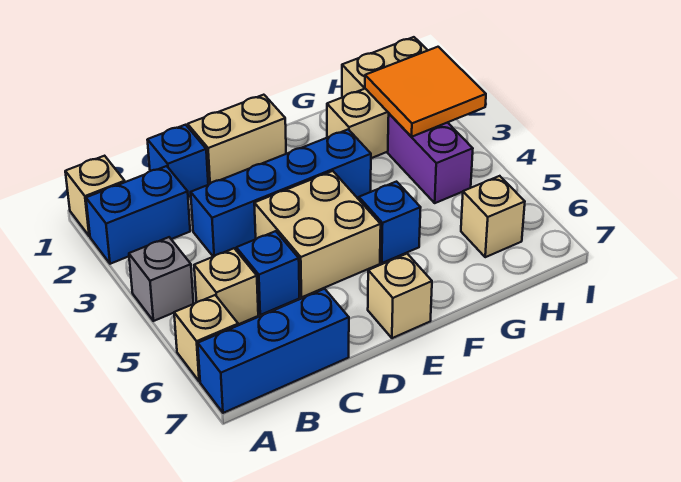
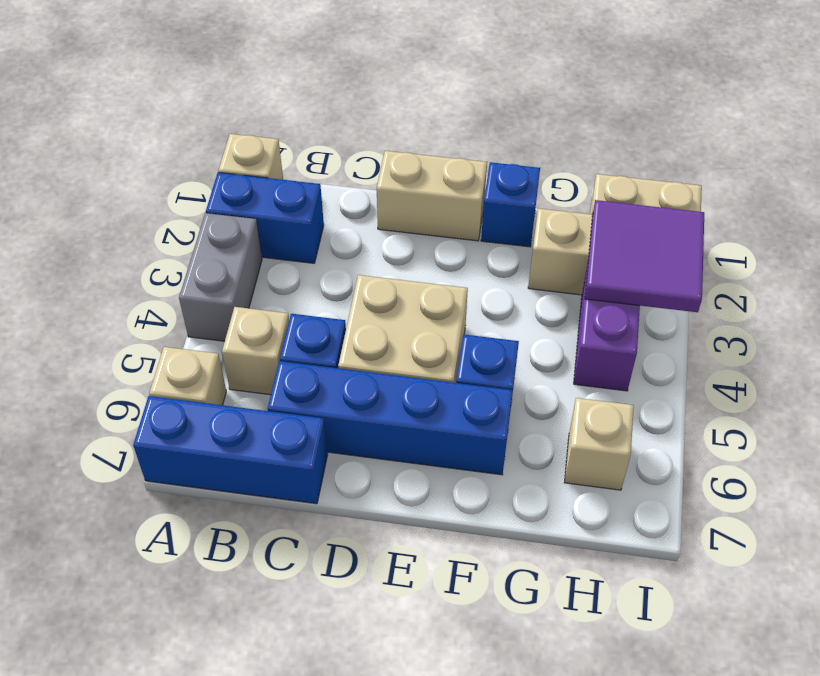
grey 1x1 brick [129,237,194,321] -> grey 1x2 brick [179,213,262,341]
blue 1x1 brick [148,125,208,197] -> blue 1x1 brick moved to [481,162,540,247]
blue 1x4 brick [191,129,371,257] -> blue 1x4 brick moved to [268,361,513,475]
tan 1x1 brick [368,254,432,338] -> none
orange 2x2 tile [365,47,486,137] -> purple 2x2 tile [585,200,704,312]

